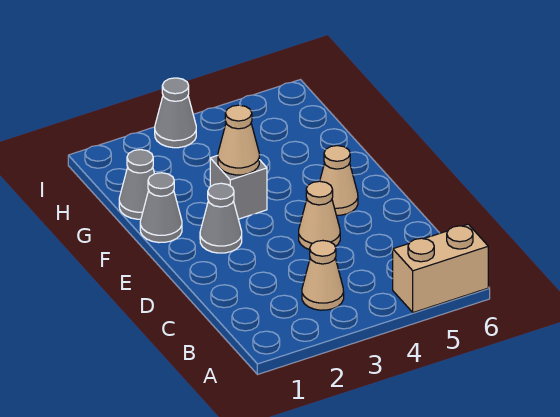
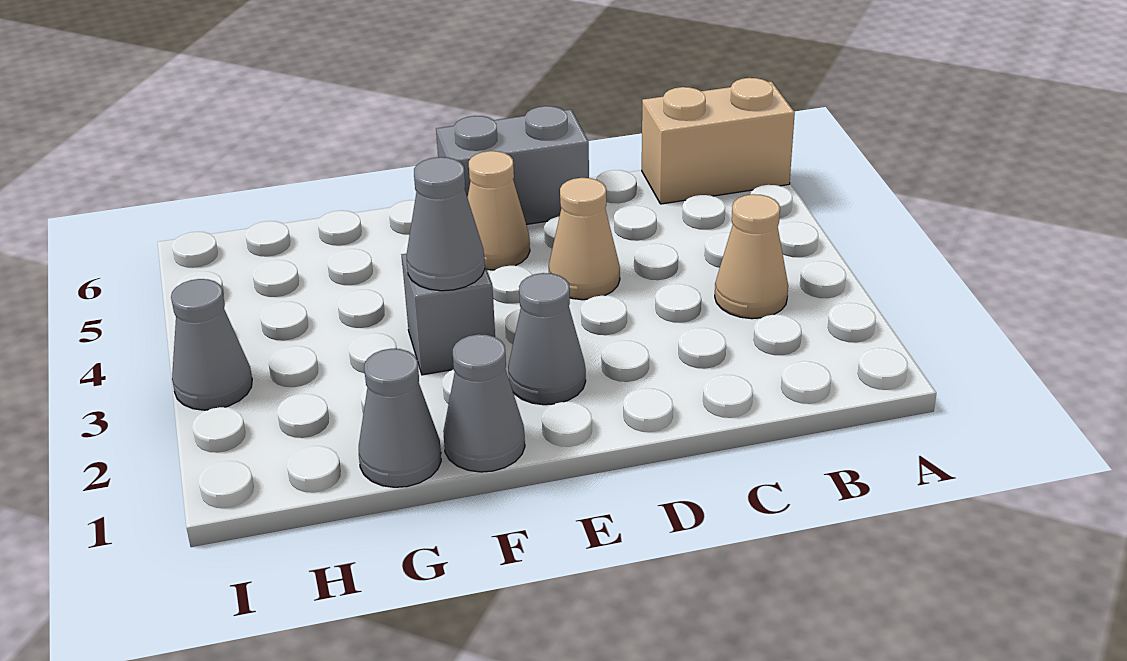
tan 1x2 brick [393,224,488,313] -> tan 1x2 brick turned to [642,78,795,204]
none -> grey 1x2 brick [436,106,589,225]
tan 1x1 cone [218,105,259,175] -> grey 1x1 cone [407,157,485,291]

